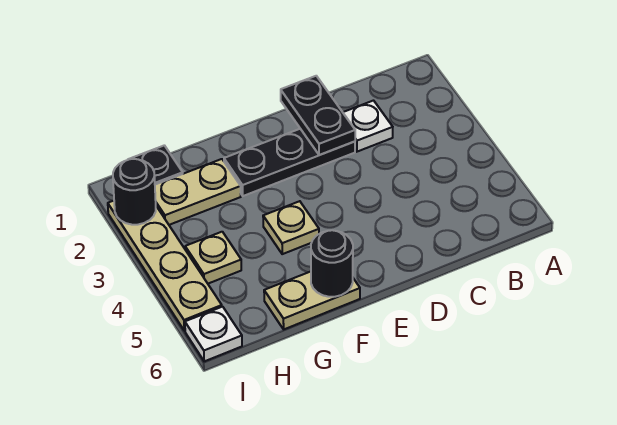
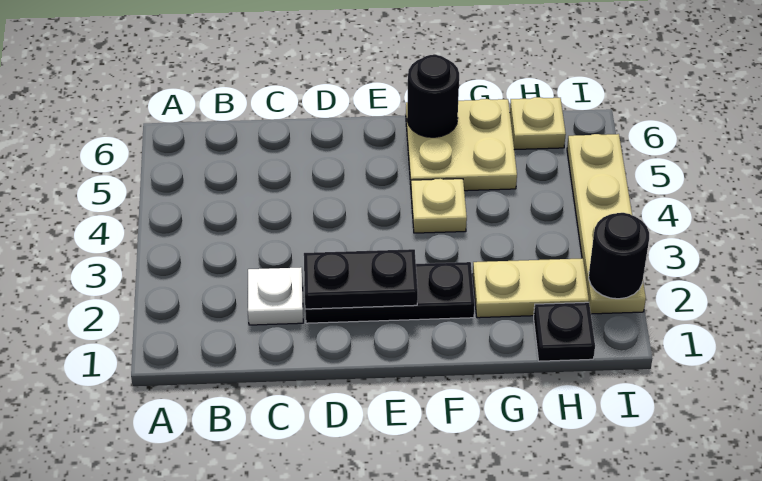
black 1x2 plate [281,76,355,155] -> black 1x2 plate turned to [304,249,418,309]
tan 1x2 plate [264,272,360,329] -> tan 2x2 plate [406,99,517,191]
tan 1x1 plate [185,232,241,284] -> tan 1x1 plate moved to [510,97,566,150]
white 1x1 plate [185,307,242,361] -> none

